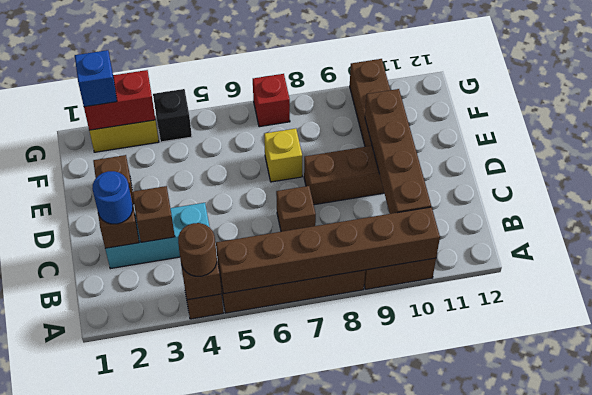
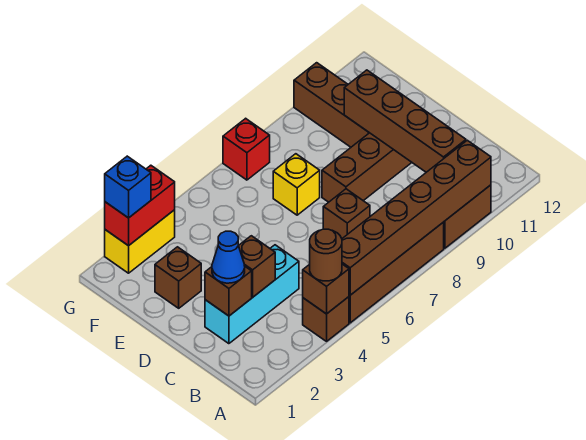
blue 1x1 round brick [92,171,133,224] -> blue 1x1 cone [212,231,245,283]
black 1x1 brick [153,89,192,142] -> none

